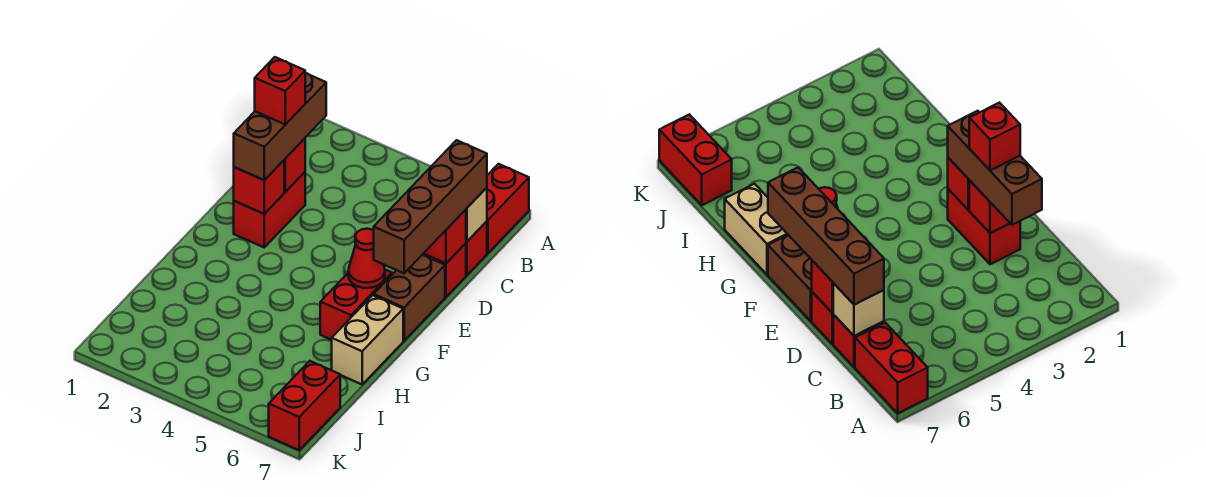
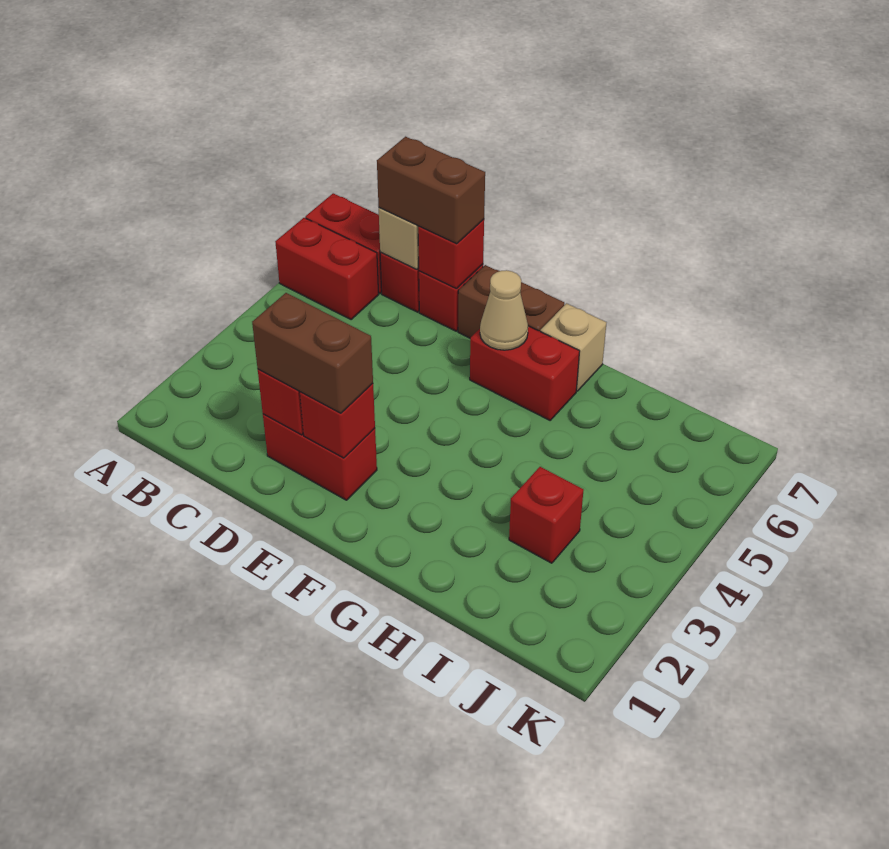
brown 1x3 brick [234,73,326,180] -> brown 1x2 brick [252,293,373,413]
brown 1x4 brick [374,140,487,273] -> brown 1x2 brick [377,137,485,244]
red 1x1 brick [255,57,305,125] -> red 1x1 brick moved to [509,467,584,563]
red 1x1 cone [348,229,385,288] -> tan 1x1 cone [480,270,528,350]
tan 1x2 brick [332,295,403,384] -> tan 1x1 brick [540,303,606,391]
red 1x2 brick [269,361,340,450] -> red 1x2 brick moved to [275,218,379,320]

